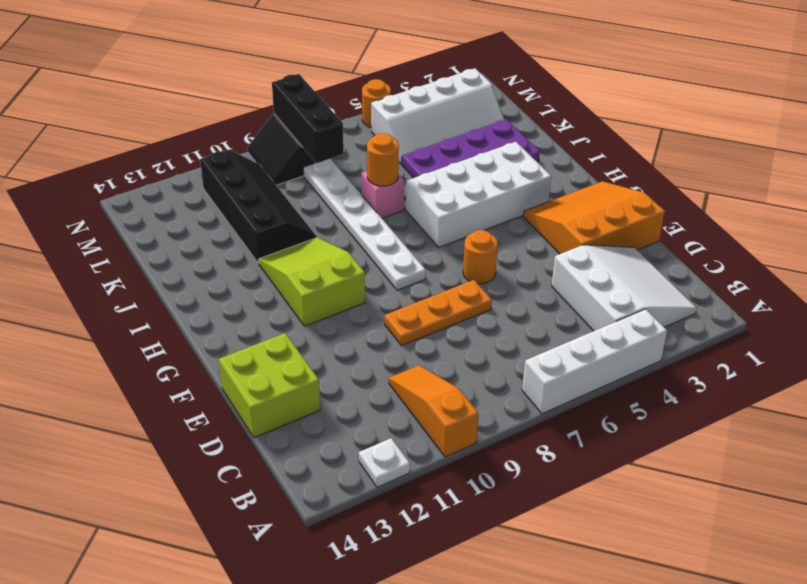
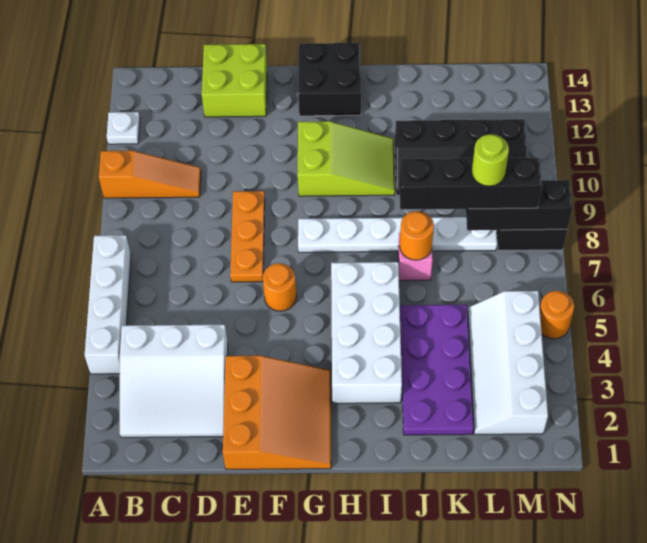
none -> black 2x2 brick [298,43,361,116]
none -> black 1x4 brick [399,158,542,210]
none -> lime 1x1 round brick [472,134,509,186]

